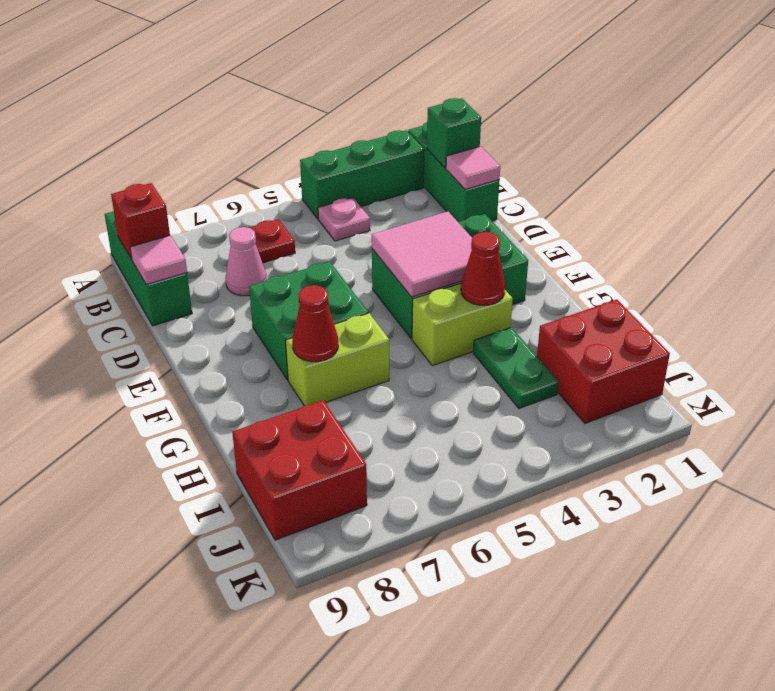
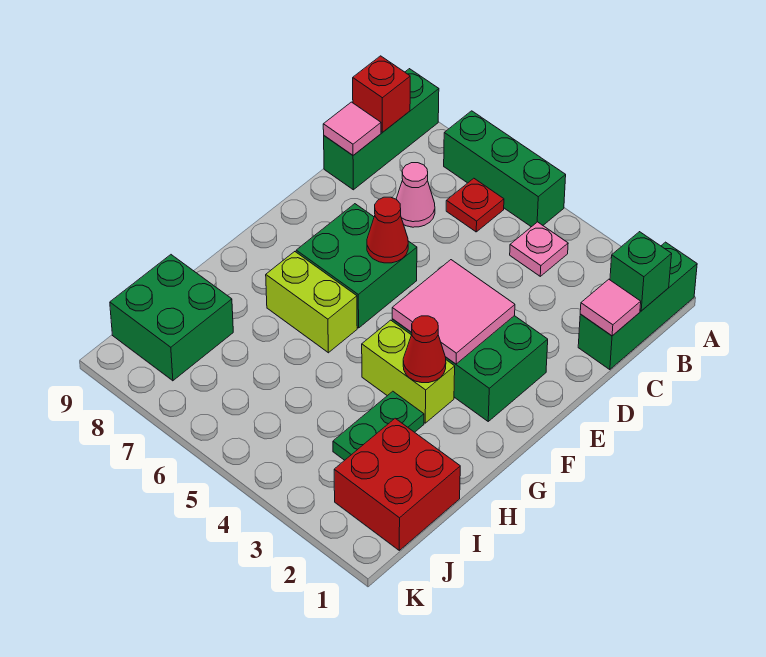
green 1x3 brick [300,130,424,219] -> green 1x3 brick moved to [444,111,566,227]
red 1x1 cone [292,285,338,362] -> red 1x1 cone moved to [367,197,408,263]
red 2x2 brick [232,400,367,540] -> green 2x2 brick [110,255,233,381]

